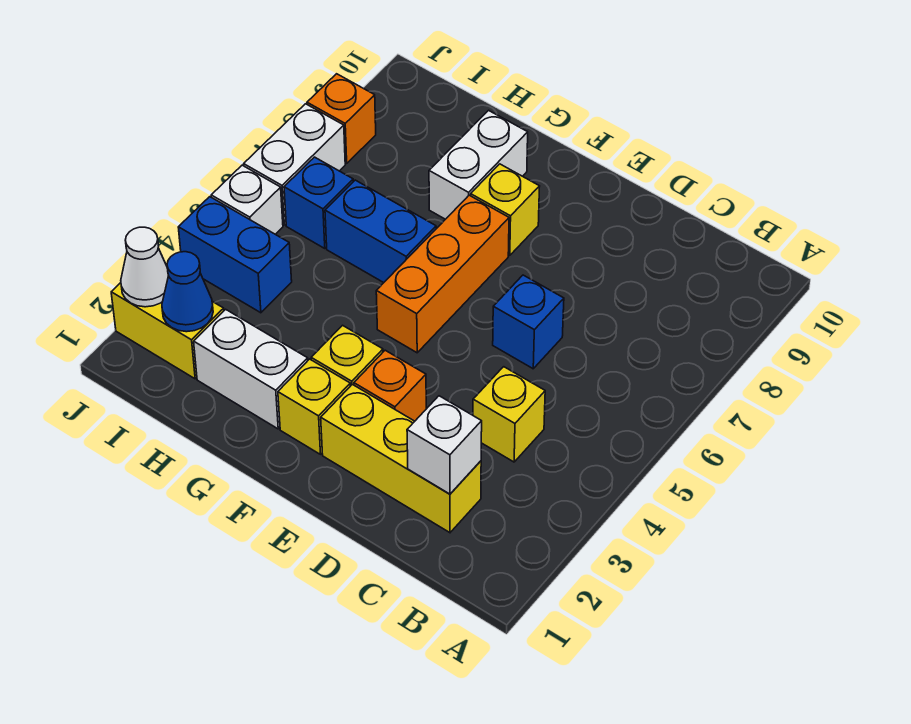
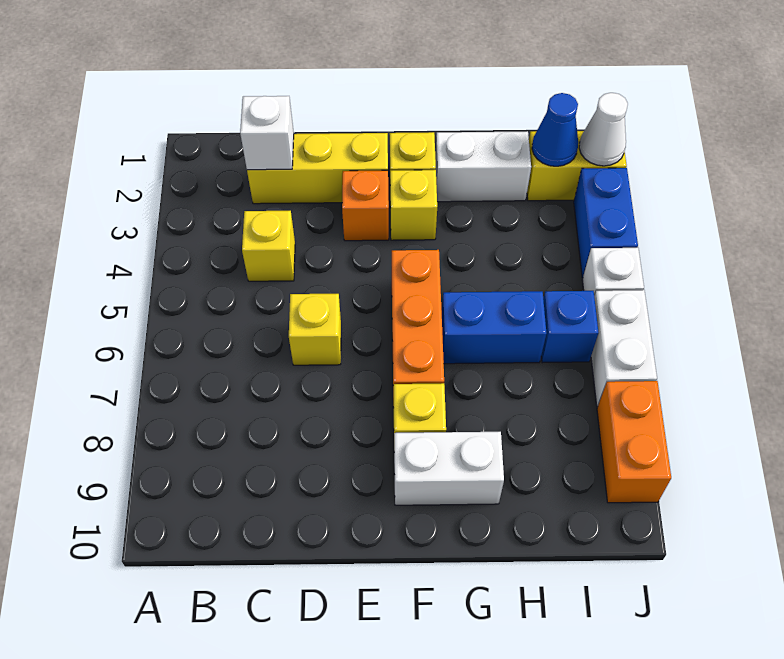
blue 1x1 brick [493,275,564,369] -> yellow 1x1 brick [289,294,341,365]
white 1x2 brick [429,110,528,219] -> white 1x2 brick turned to [394,432,504,505]
blue 1x2 brick [178,197,292,313] -> blue 1x2 brick turned to [574,168,638,278]
orange 1x1 brick [307,74,376,163] -> orange 1x2 brick [597,381,671,503]

